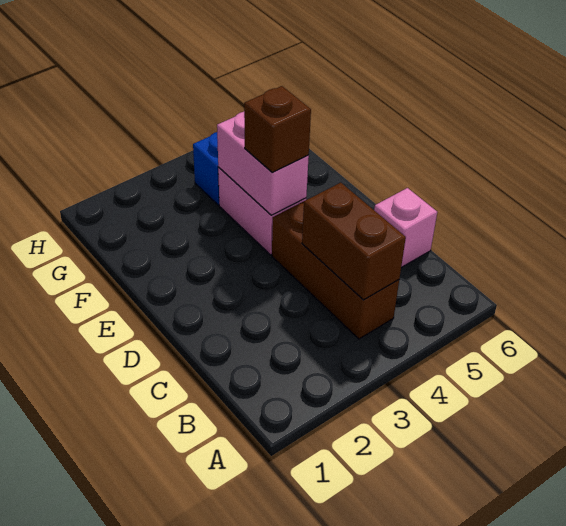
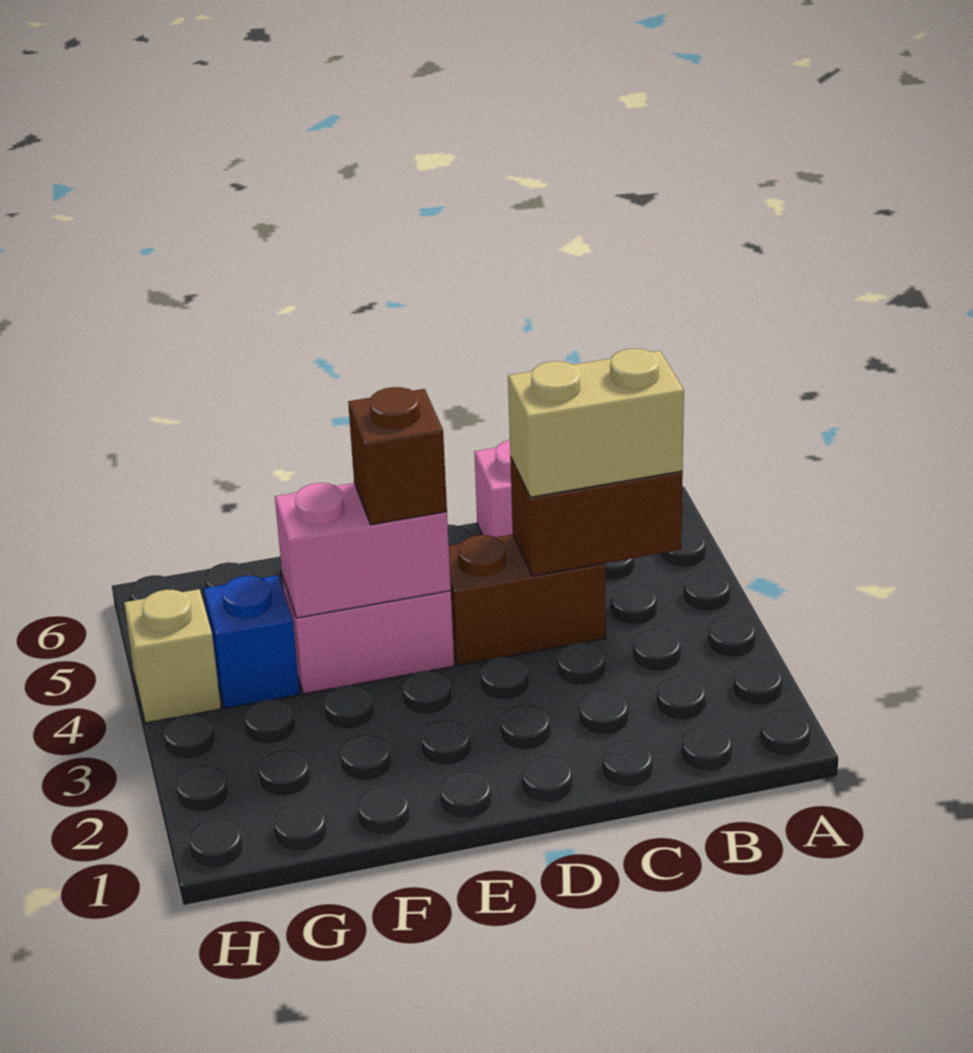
brown 1x3 brick [272,201,399,339] -> brown 1x2 brick [449,534,606,666]
none -> tan 1x2 brick [508,349,684,497]
none -> tan 1x1 brick [124,589,221,723]

